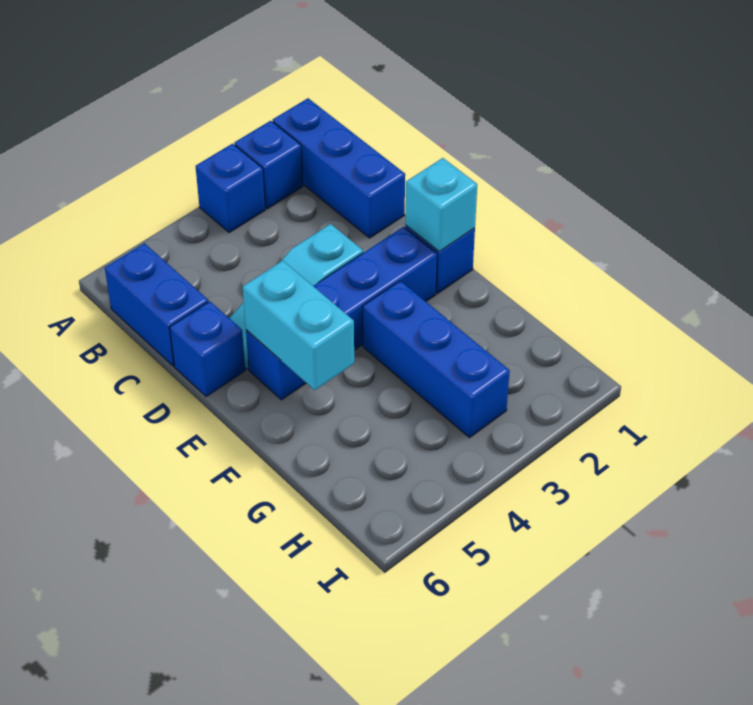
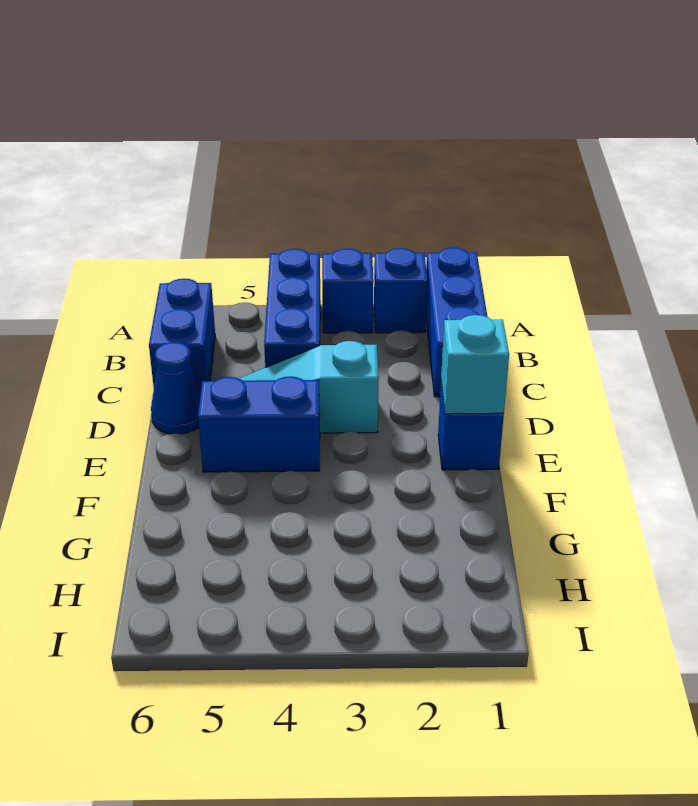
blue 1x1 brick [170,301,245,397] -> blue 1x1 cone [151,342,201,434]
blue 1x4 brick [246,227,437,400] -> blue 1x2 brick [198,376,320,472]
cyan 1x2 brick [243,261,354,390] -> none
blue 1x3 brick [363,281,510,438] -> blue 1x3 brick moved to [264,249,321,367]

